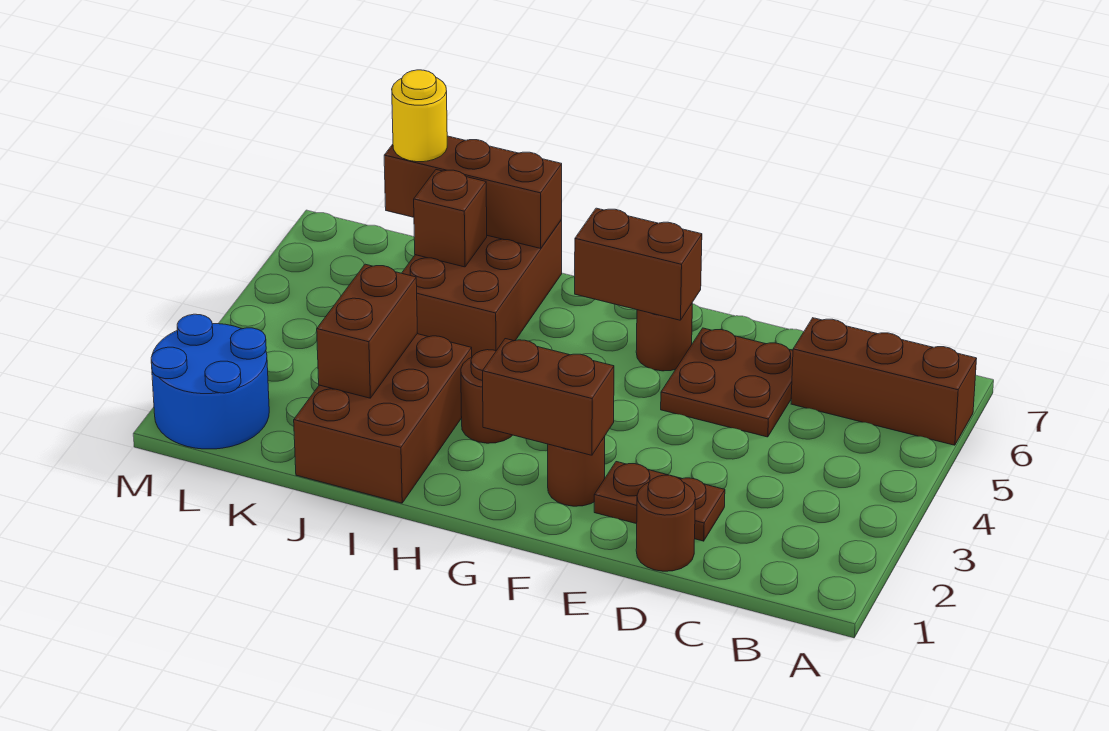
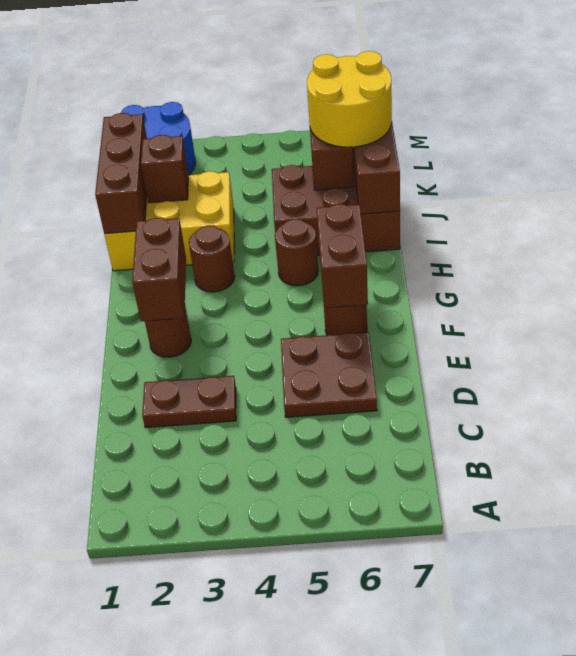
brown 1x3 brick [791,318,977,445] -> brown 1x3 brick moved to [95,113,147,234]
brown 1x1 round brick [636,475,695,571] -> brown 1x1 round brick moved to [275,219,318,286]
brown 1x2 plate [594,462,725,541] -> brown 1x2 plate turned to [142,376,236,428]
brown 2x3 brick [294,334,472,503] -> yellow 2x3 brick [104,171,234,271]
brown 1x2 brick [317,264,417,398] -> brown 1x1 brick [141,135,188,203]
yellow 1x1 round brick [392,70,447,162] -> yellow 2x2 round brick [307,51,392,147]

